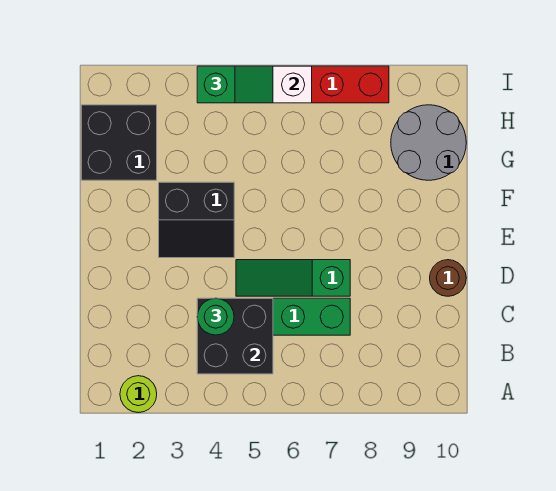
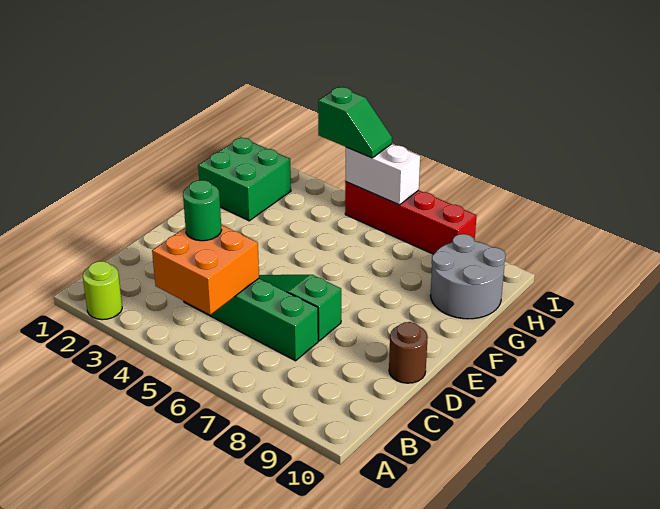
black 2x2 brick [197,298,273,374] -> orange 2x2 brick [152,225,259,315]
black 2x2 slope [159,182,234,258] -> none
black 2x2 brick [81,105,157,180] -> green 2x2 brick [198,137,291,221]

